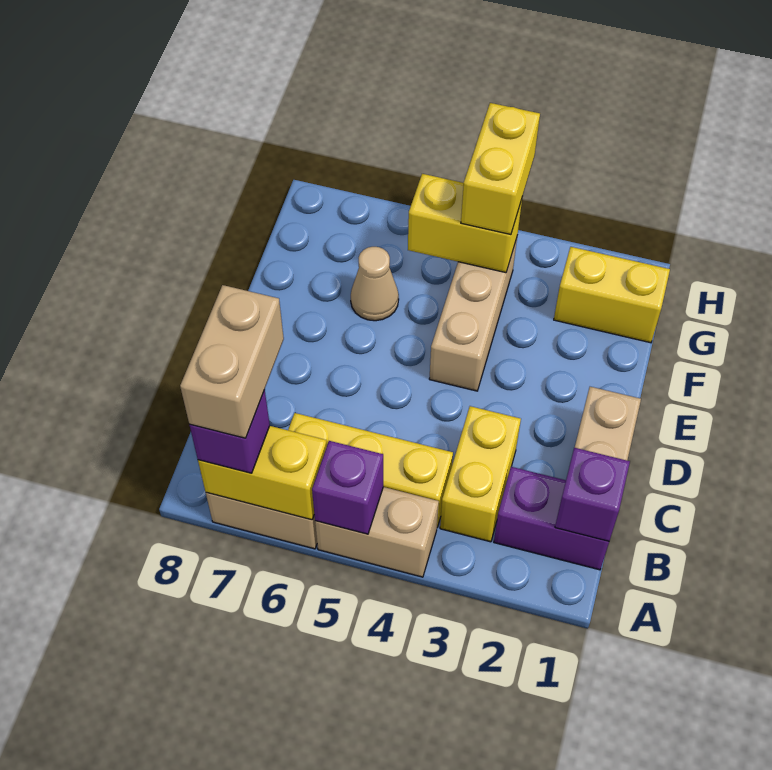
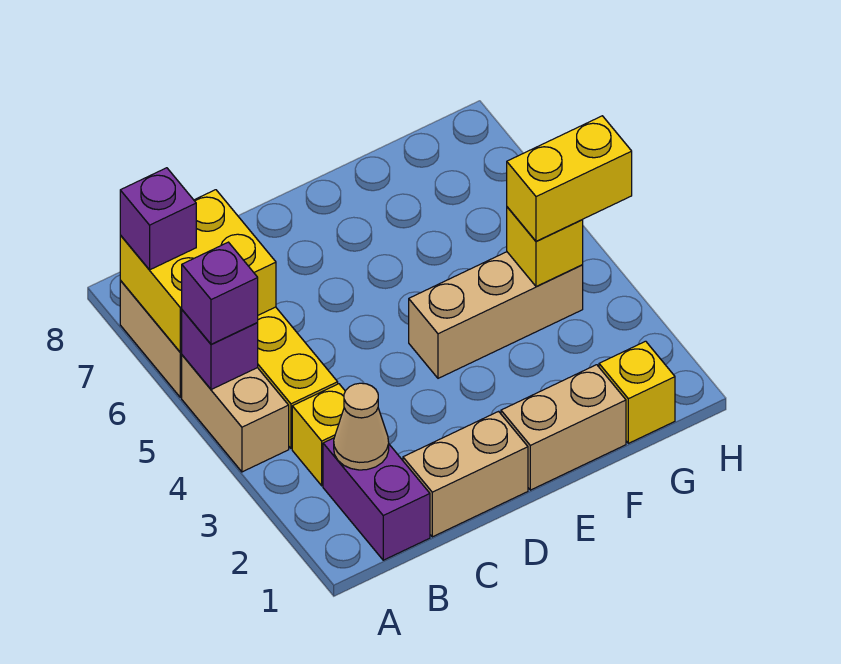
yellow 1x2 brick [198,426,327,520] -> yellow 2x2 brick [120,190,276,352]
tan 1x2 brick [180,285,284,438] -> tan 1x2 brick moved to [501,365,626,490]
purple 1x1 brick [555,448,630,541] -> purple 1x1 brick moved to [182,242,258,344]
yellow 1x2 brick [440,406,521,542] -> yellow 1x1 brick [292,384,345,486]
tan 1x1 cone [351,247,399,321] -> tan 1x1 cone moved to [334,383,389,470]
yellow 1x2 brick [554,247,670,343] -> yellow 1x1 brick [599,341,675,443]
yellow 1x2 brick [408,174,522,273] -> yellow 1x1 brick [507,207,583,287]

